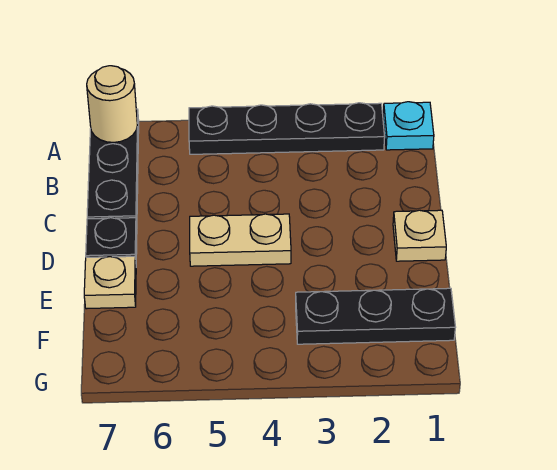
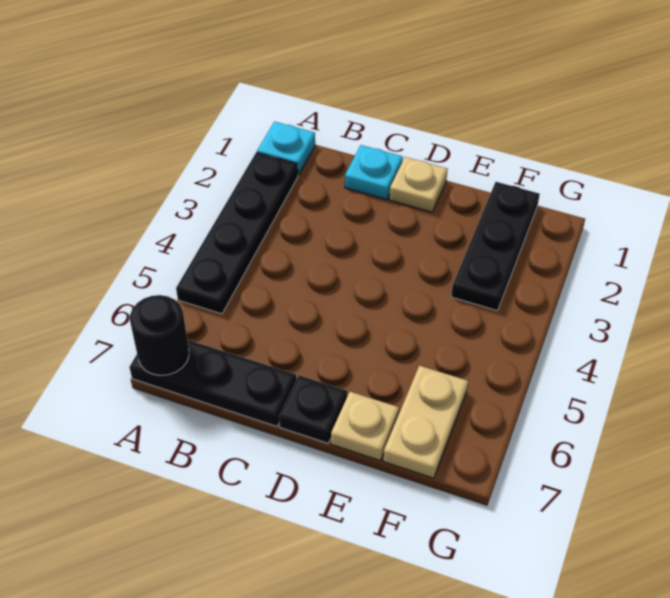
tan 1x1 round brick [87,66,137,142] -> black 1x1 round brick [130,295,189,376]
none -> cyan 1x1 plate [345,145,403,200]
tan 1x2 plate [190,214,291,266] -> tan 1x2 plate moved to [383,366,468,478]

